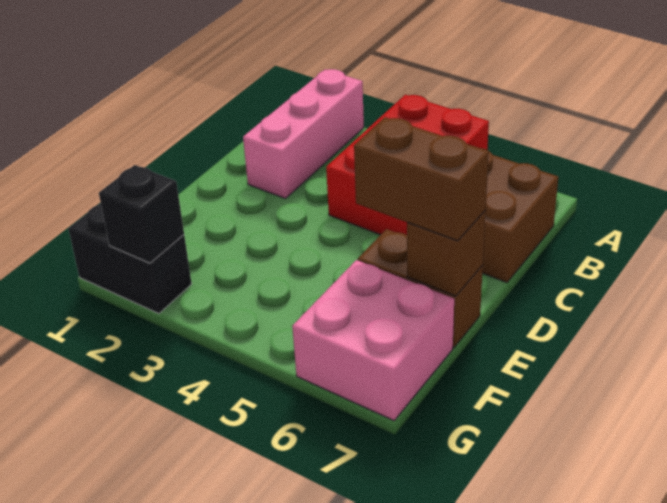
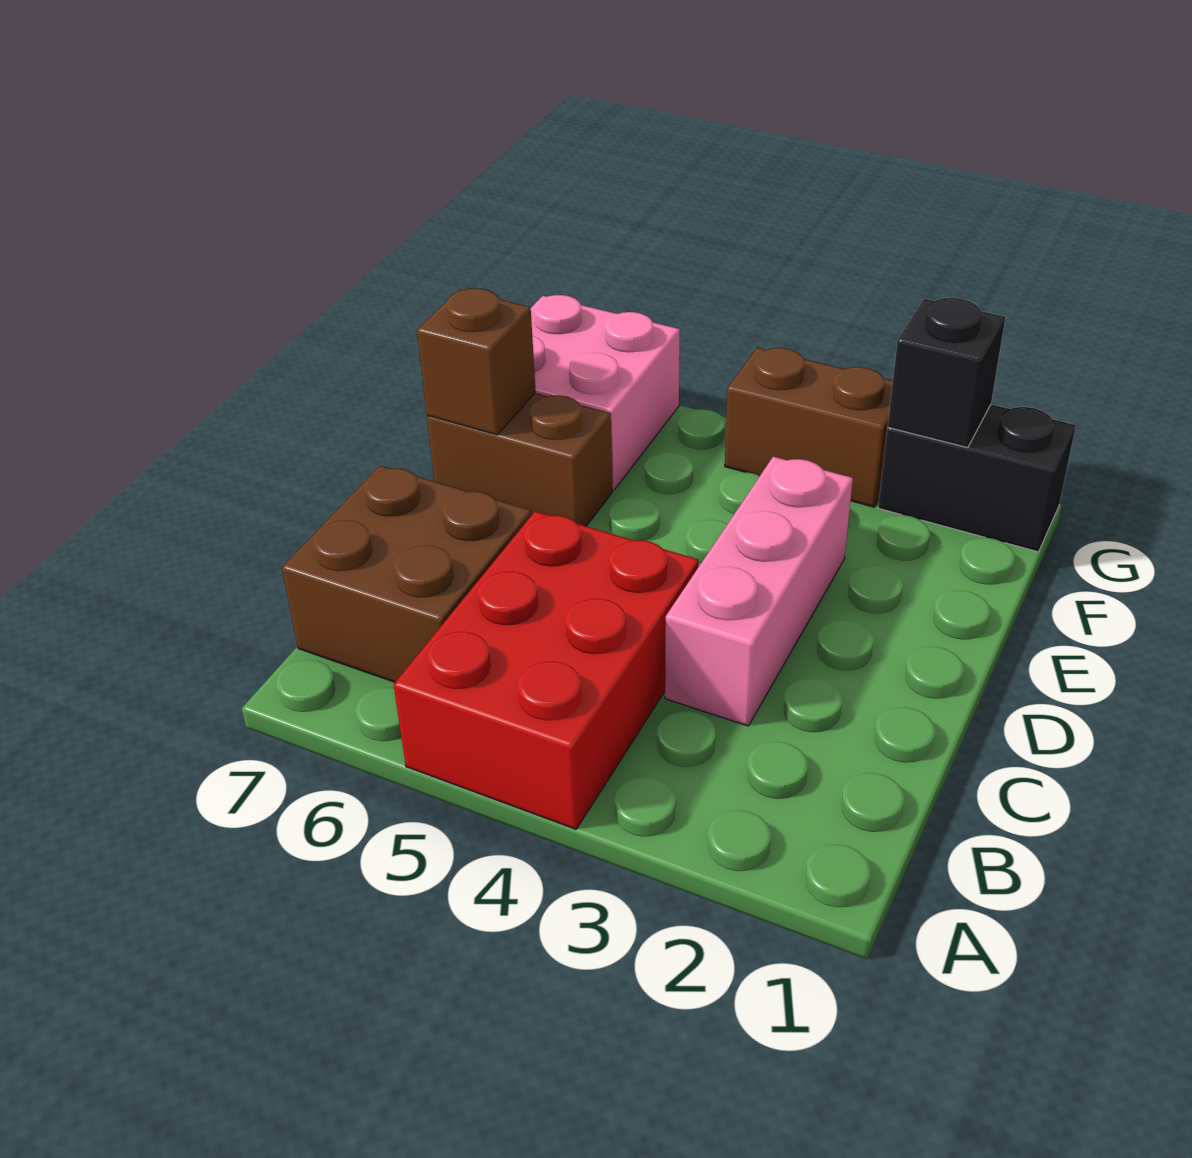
pink 1x3 brick [243,69,364,199] -> pink 1x3 brick moved to [665,457,853,726]
brown 1x2 brick [354,117,489,241] -> brown 1x2 brick moved to [725,348,893,507]

